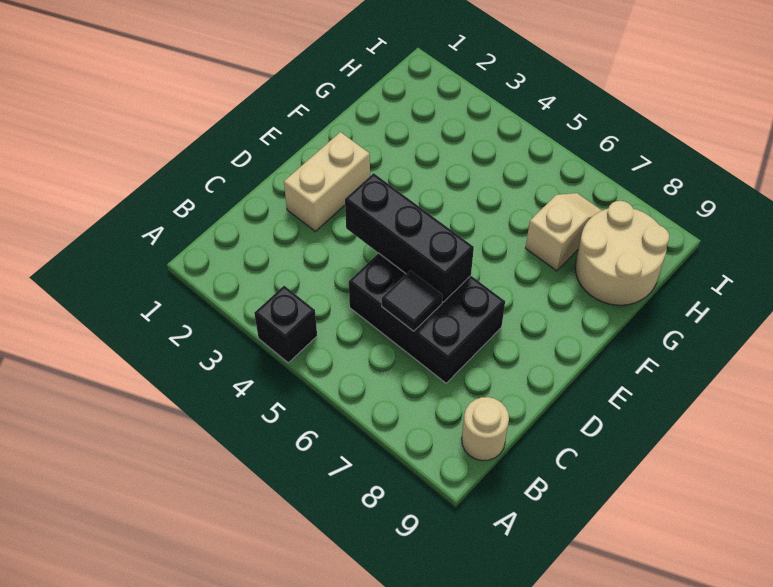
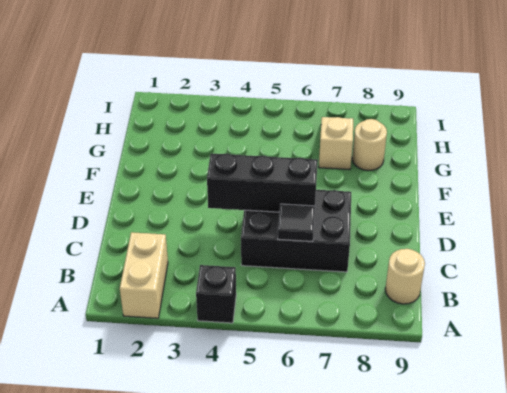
tan 1x2 brick [284,132,370,231] -> tan 1x2 brick moved to [120,232,168,318]
tan 2x2 round brick [575,201,669,305] -> tan 1x1 round brick [352,119,387,170]

